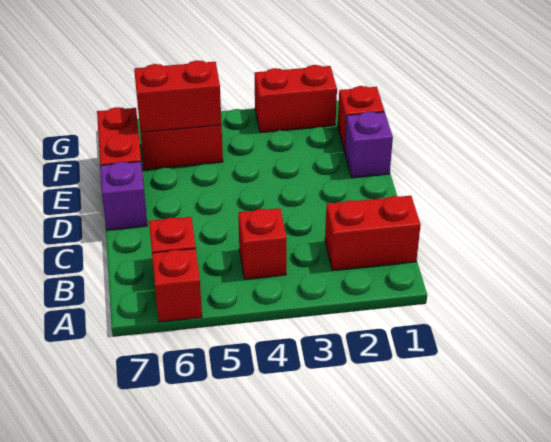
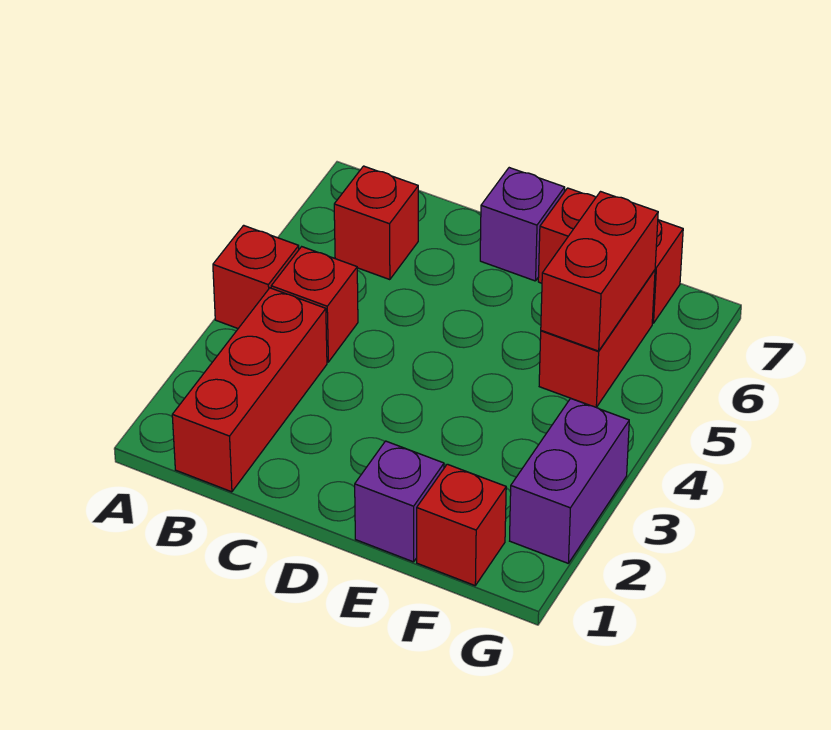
red 1x1 brick [152,249,202,322] -> red 1x1 brick moved to [213,225,299,328]
red 1x2 brick [325,196,421,270] -> red 1x3 brick [172,288,327,492]
red 1x2 brick [255,65,337,132] -> purple 1x2 brick [510,398,629,563]

